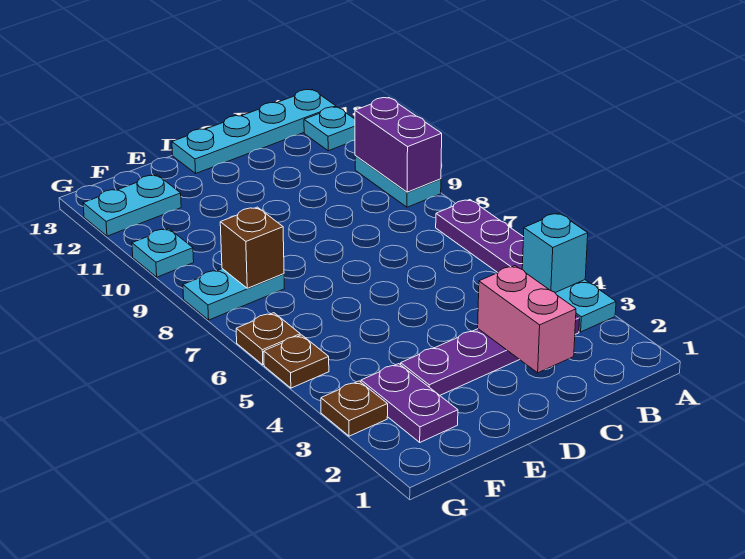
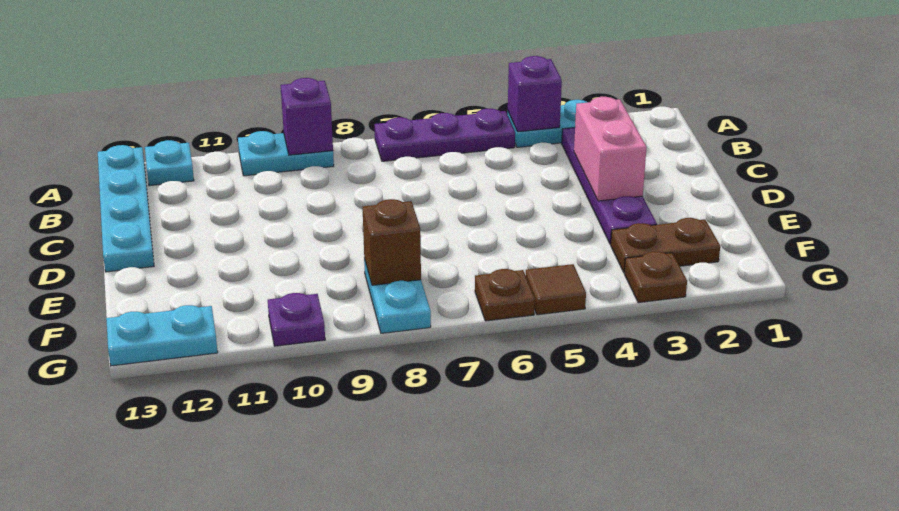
cyan 1x1 brick [522,213,588,293] -> purple 1x1 brick [508,56,562,132]
purple 1x2 brick [355,98,442,192] -> purple 1x1 brick [281,78,333,155]
pink 1x2 brick [478,266,576,373] -> pink 1x2 brick turned to [574,97,647,201]
purple 1x2 plate [361,364,458,442] -> brown 1x2 plate [611,218,720,273]
cyan 1x2 plate [83,175,181,236] -> cyan 1x2 plate turned to [106,305,218,366]
brown 1x1 plate [264,335,329,388] -> brown 1x1 tile [526,264,586,315]
cyan 1x1 plate [132,228,194,277] -> purple 1x1 plate [268,293,325,346]

